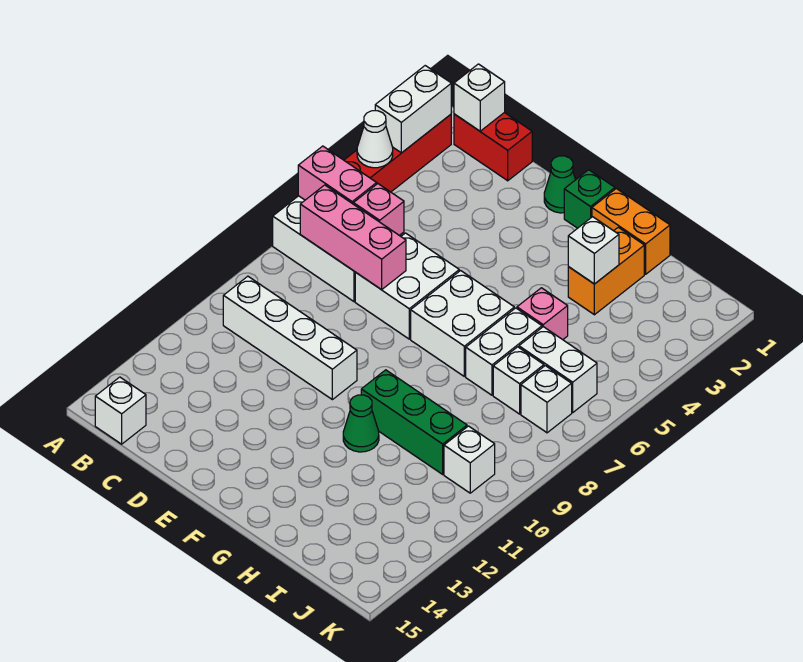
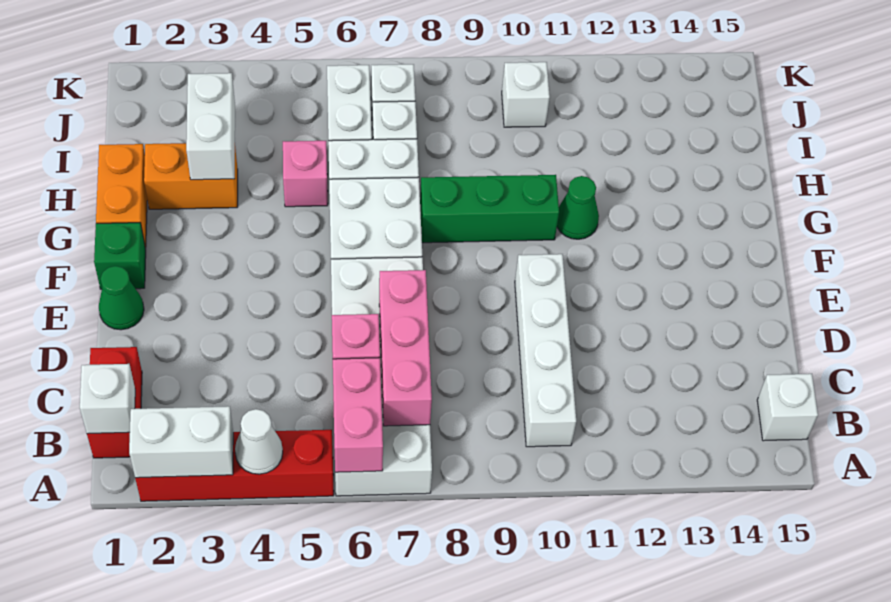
green 1x3 brick [361,370,467,474] -> green 1x3 brick turned to [420,175,559,243]
white 1x1 brick [568,217,619,284] -> white 1x2 brick [186,73,235,180]

